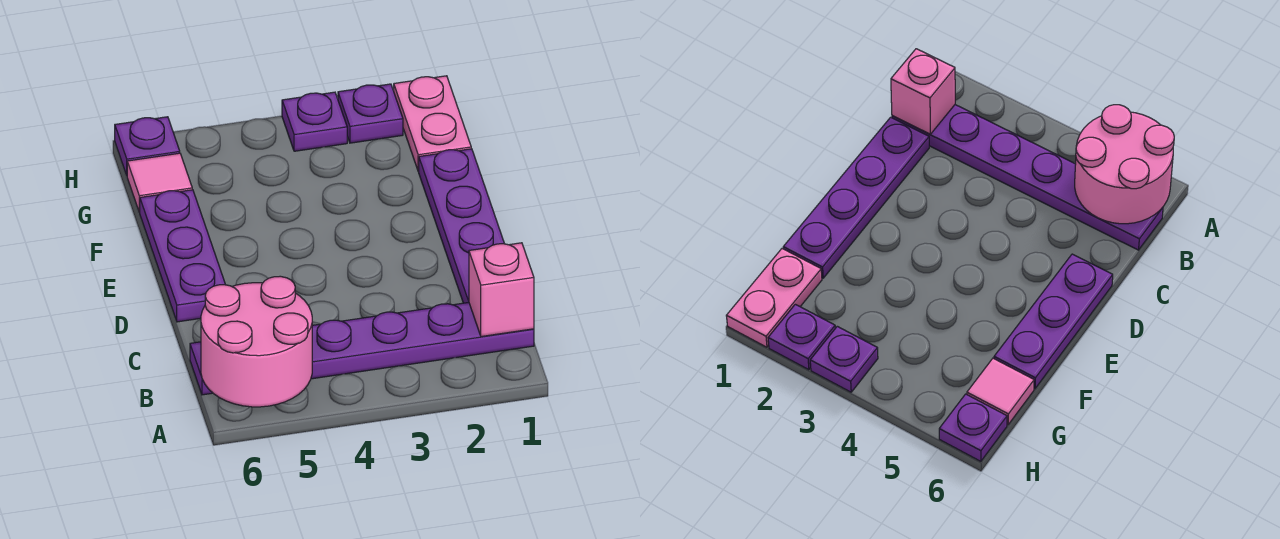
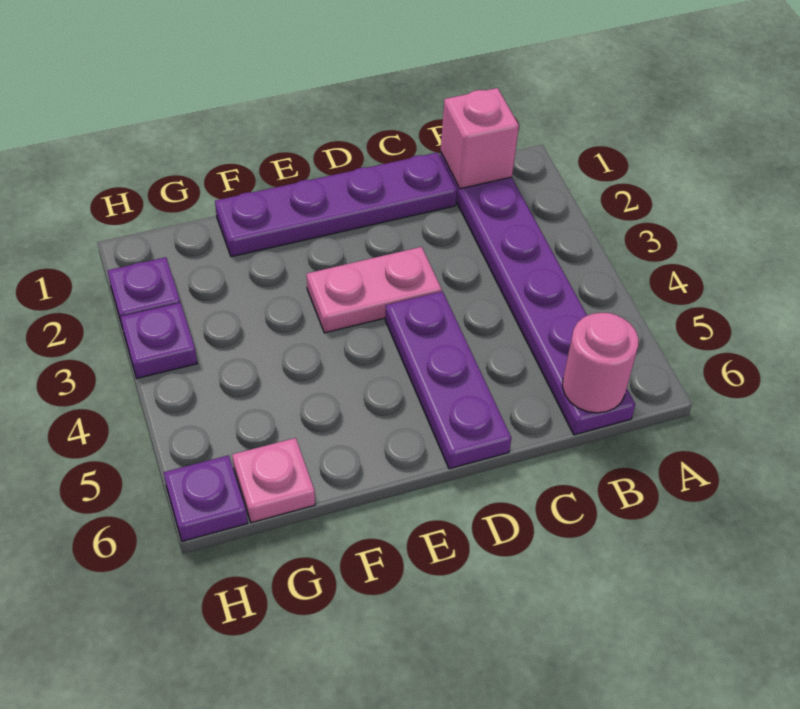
pink 2x2 round brick [201,276,312,407] -> pink 1x1 round brick [562,313,639,413]
purple 1x3 plate [140,190,225,322] -> purple 1x3 plate turned to [385,291,511,469]
pink 1x2 plate [394,76,471,171] -> pink 1x2 plate moved to [307,247,442,333]
pink 1x1 tile [127,153,192,212] -> pink 1x1 plate [232,438,315,523]

